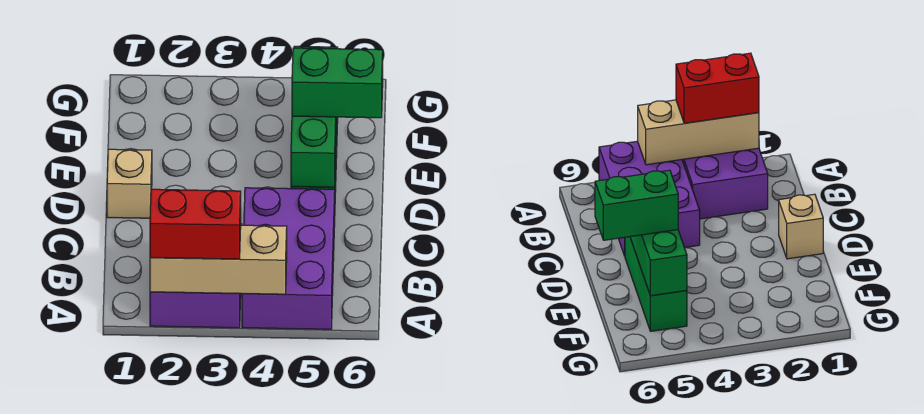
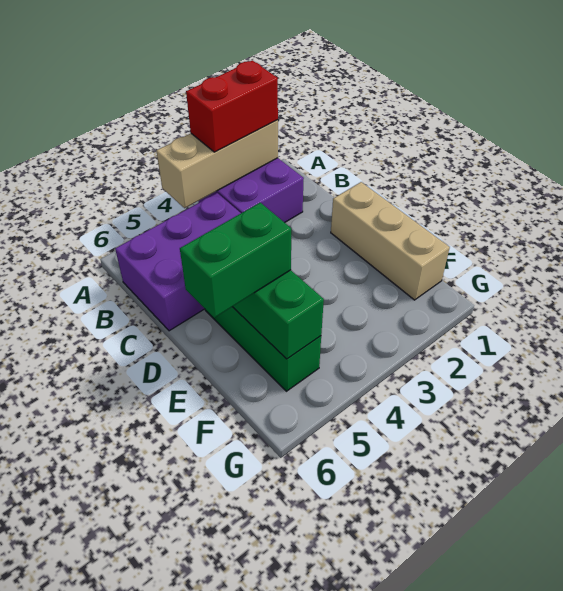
purple 2x3 brick [242,188,335,329] -> purple 2x3 brick turned to [115,193,241,331]
tan 1x1 brick [107,149,152,218] -> tan 1x3 brick [331,182,450,300]

